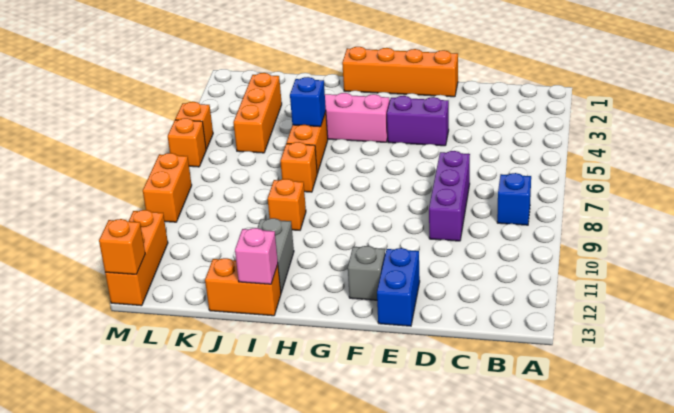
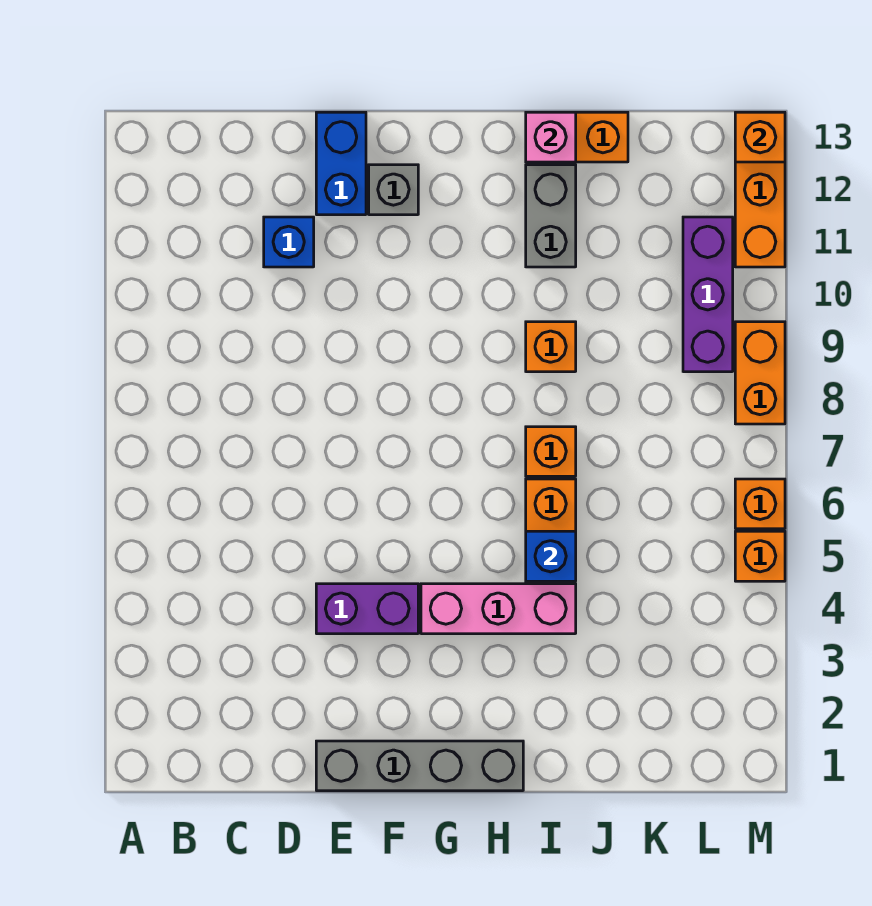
blue 1x1 brick [497,173,531,225] -> blue 1x1 brick moved to [264,217,314,267]
purple 1x3 brick [429,151,470,241] -> purple 1x3 brick moved to [683,217,733,372]
orange 1x4 brick [342,47,458,97] -> grey 1x4 brick [316,741,523,791]
orange 1x3 brick [233,73,282,153] -> none

